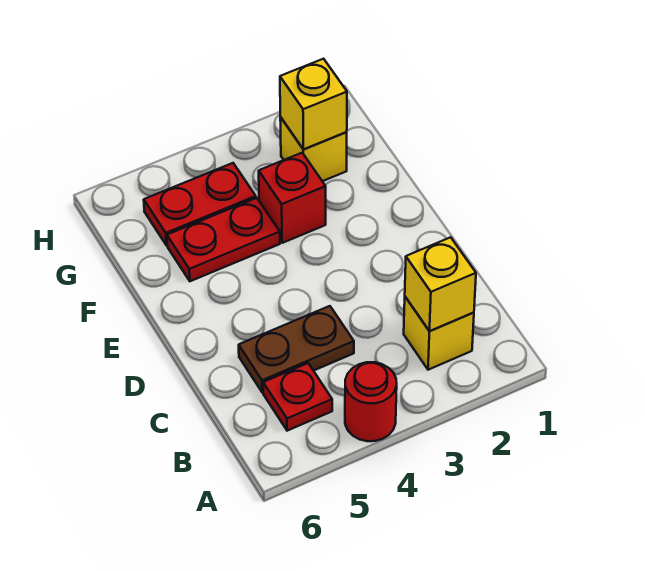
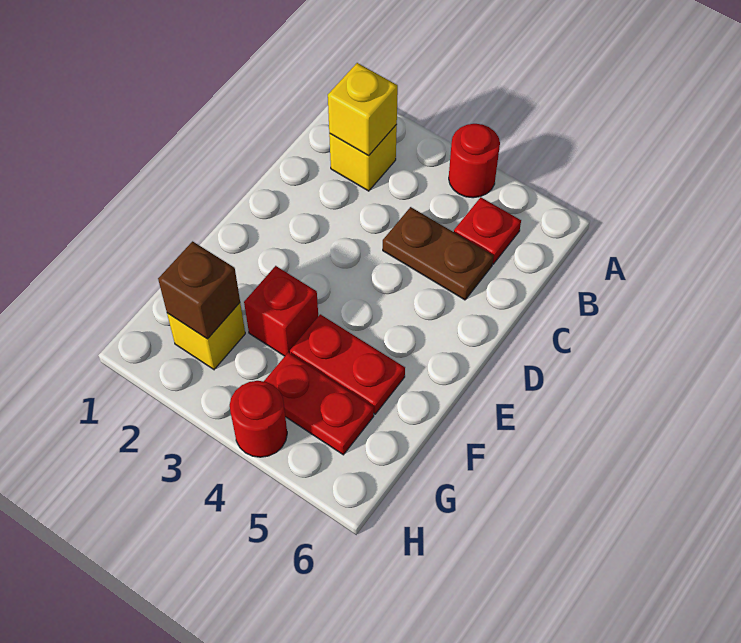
yellow 1x1 brick [280,59,347,149] -> brown 1x1 brick [158,241,240,339]
none -> red 1x1 round brick [230,381,287,457]

